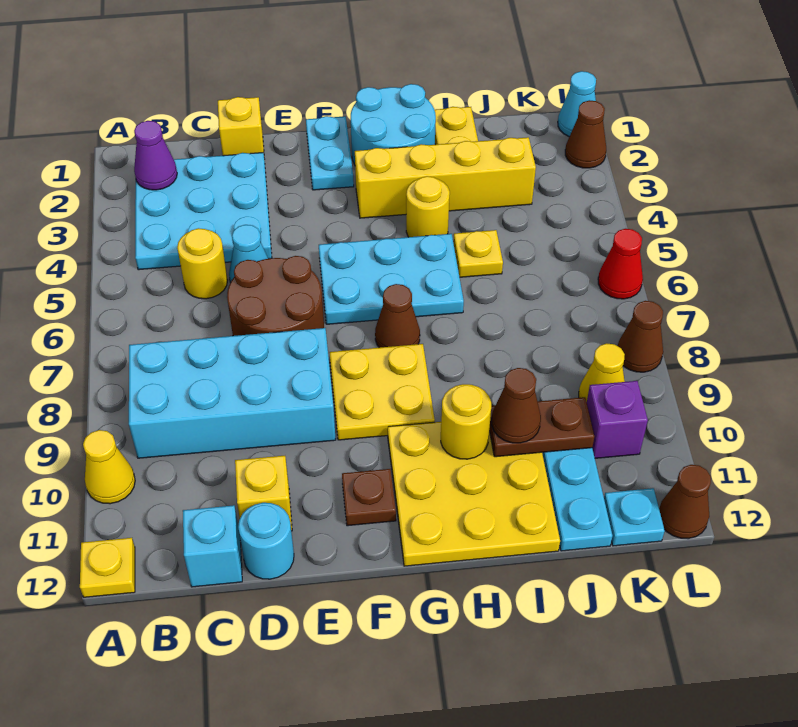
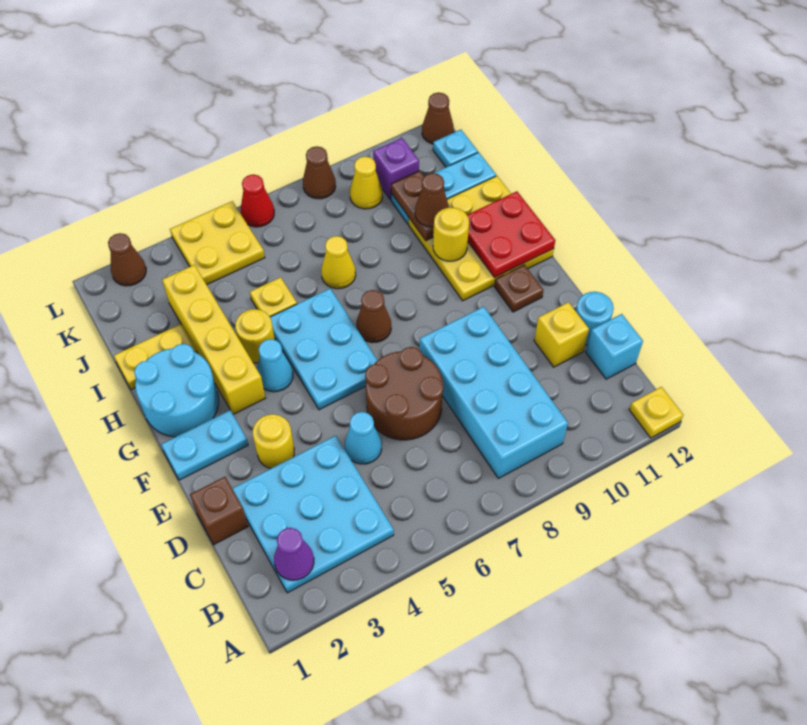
yellow 1x1 cone [83,430,135,504] -> yellow 1x1 cone moved to [321,236,356,289]
yellow 1x1 round brick [177,228,228,299] -> yellow 1x1 round brick moved to [253,414,294,468]
yellow 1x1 brick [218,97,265,160] -> brown 1x1 brick [190,477,248,545]
yellow 2x2 plate [329,344,435,440] -> yellow 2x2 plate moved to [170,201,265,285]
none -> red 2x2 plate [467,191,555,277]
cyan 1x1 cone [558,71,596,137] -> cyan 1x1 cone moved to [257,339,293,392]

